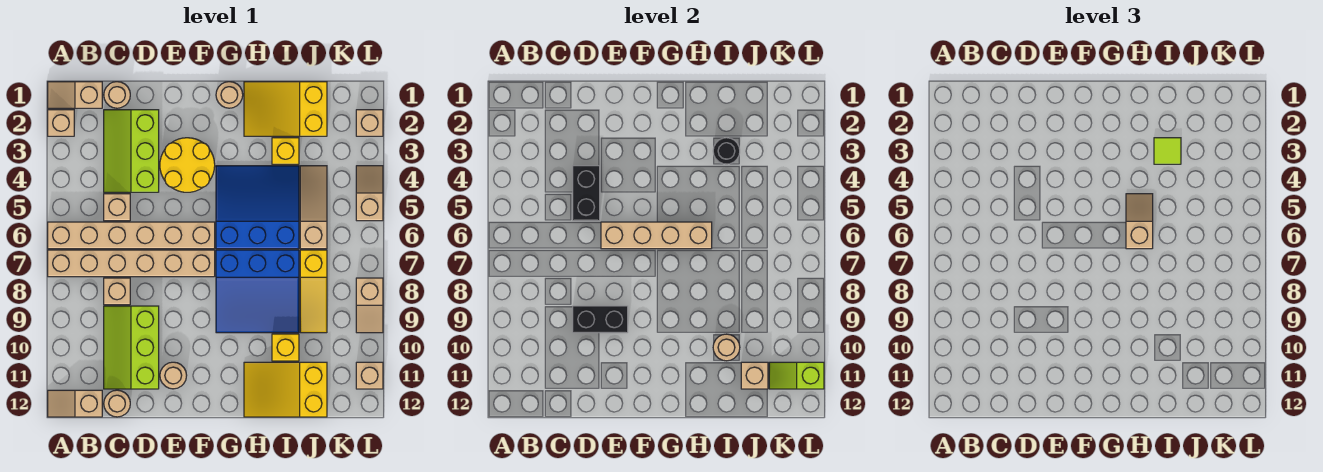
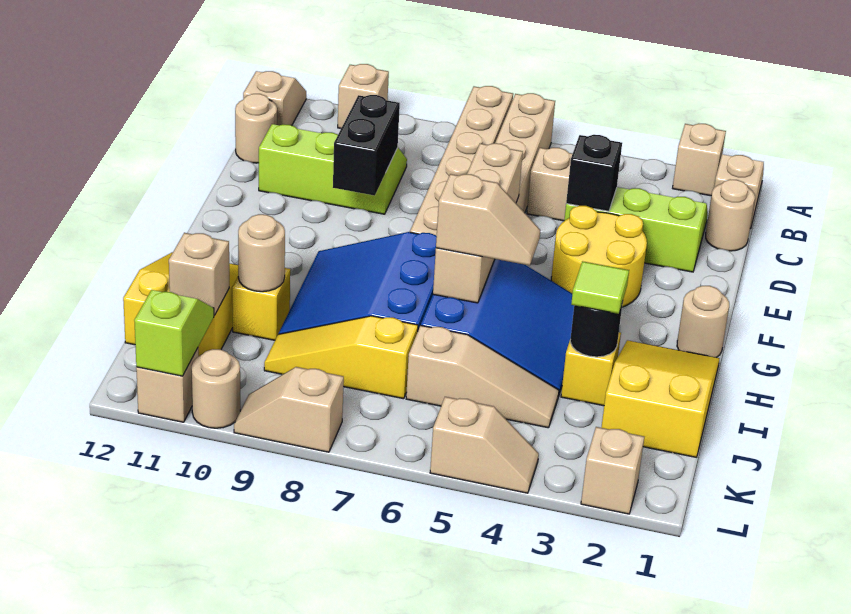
tan 1x1 brick [104,278,130,305] -> tan 1x1 brick moved to [338,64,389,128]
black 1x2 brick [573,166,600,221] -> black 1x1 brick [566,135,622,211]
tan 1x1 round brick [160,362,187,389] -> tan 1x1 round brick moved to [192,349,240,428]

